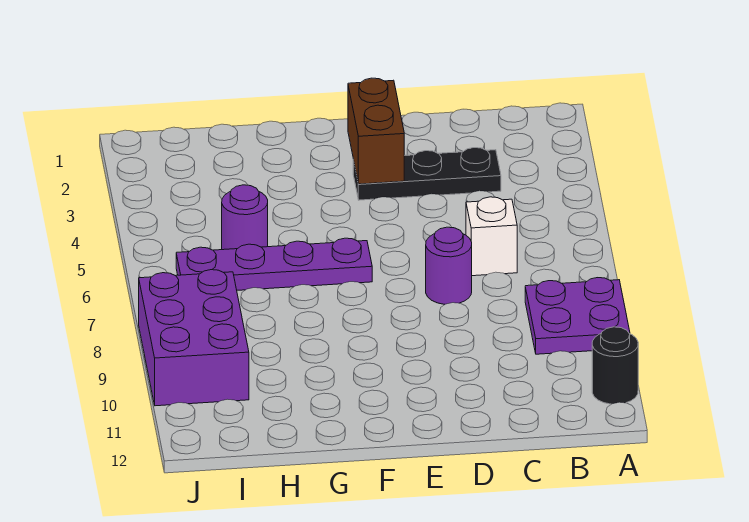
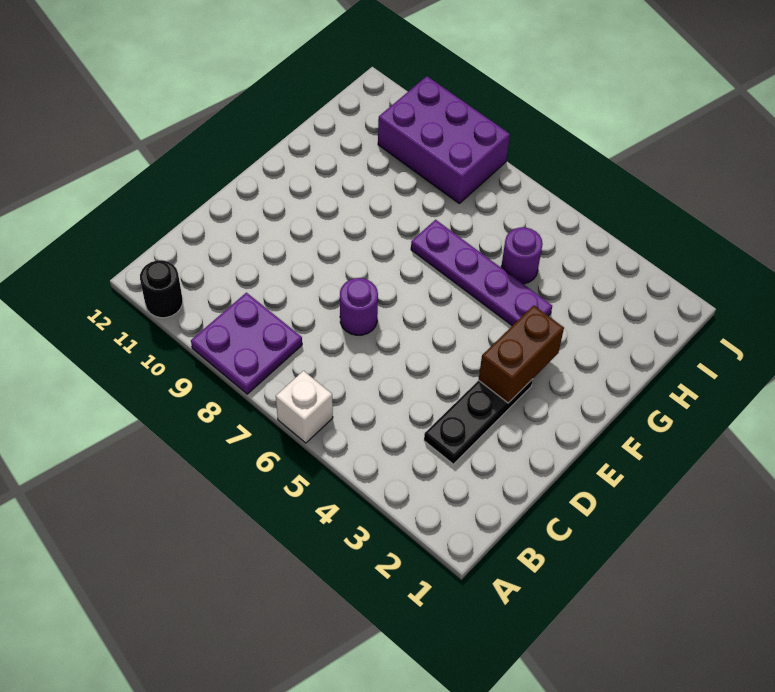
white 1x1 brick [466,197,517,276] -> white 1x1 brick moved to [276,371,333,443]
brown 1x2 brick [348,78,404,184] -> brown 1x2 brick turned to [479,305,564,403]
purple 1x4 plate [176,238,372,290] -> purple 1x4 plate turned to [411,220,552,326]

